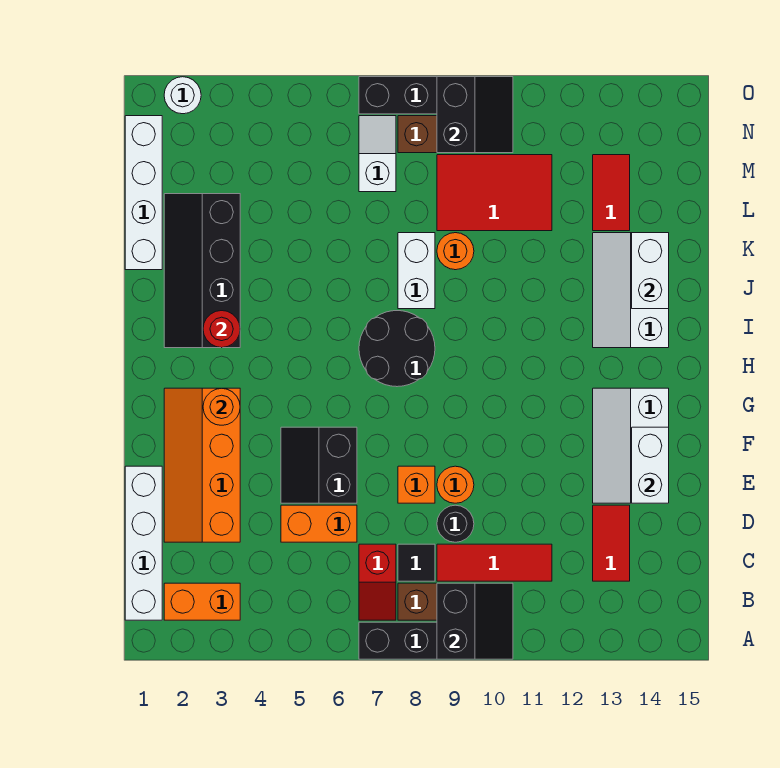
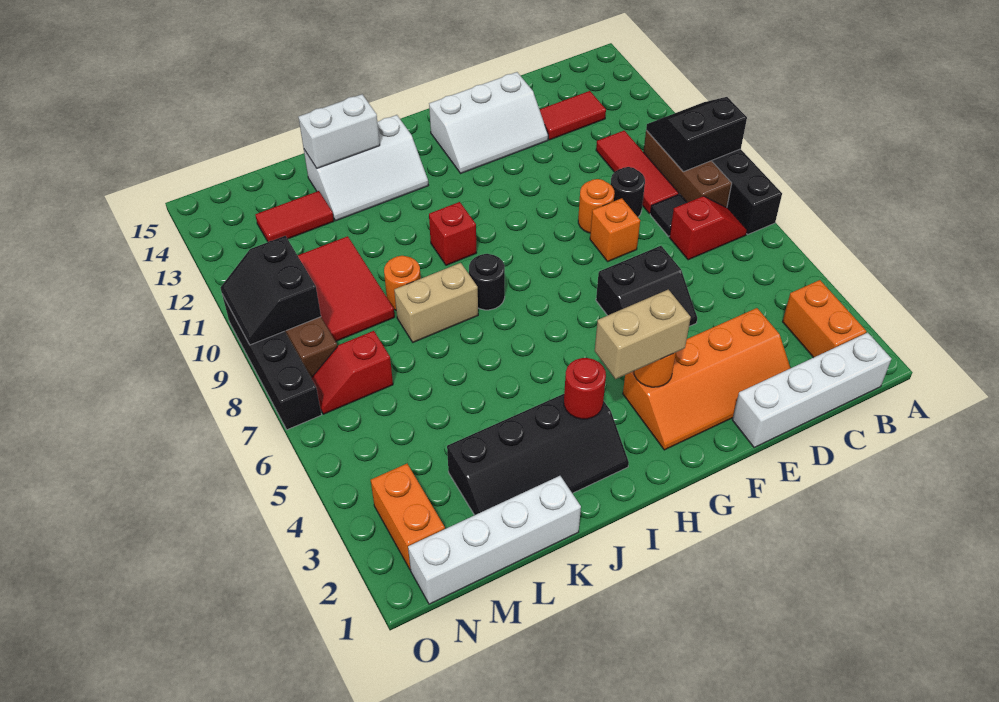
orange 1x2 brick [281,505,357,542] -> orange 1x2 brick moved to [371,464,445,570]
white 1x2 brick [632,427,669,503] -> none
none -> tan 1x2 brick [595,290,691,379]
black 2x2 round brick [359,311,435,387] -> black 1x1 round brick [469,254,505,310]
none -> red 1x1 brick [429,202,476,265]
white 1x2 brick [398,233,435,309] -> tan 1x2 brick [394,263,478,342]
white 1x2 slope [359,116,396,192] -> red 1x2 slope [311,331,393,414]
black 2x2 slope [437,77,513,153] -> black 2x2 slope turned to [220,236,321,345]
white 1x1 round brick [164,77,201,114] -> none

